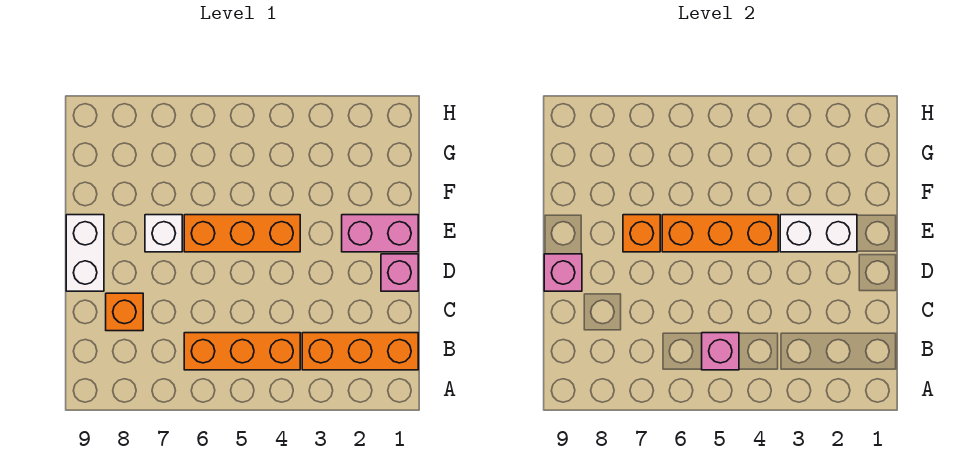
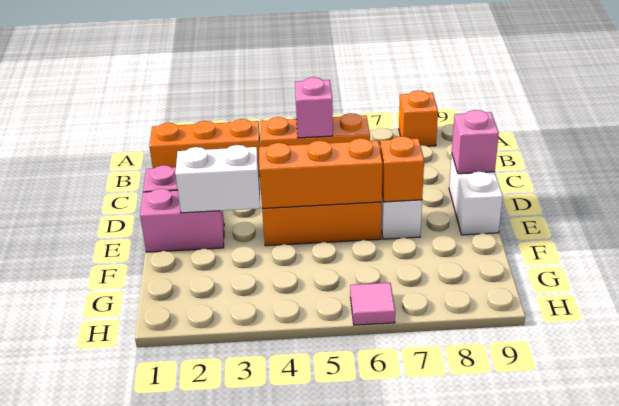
orange 1x1 brick [106,293,143,331] -> orange 1x1 brick moved to [399,90,438,146]
none -> pink 1x1 tile [350,283,395,325]

